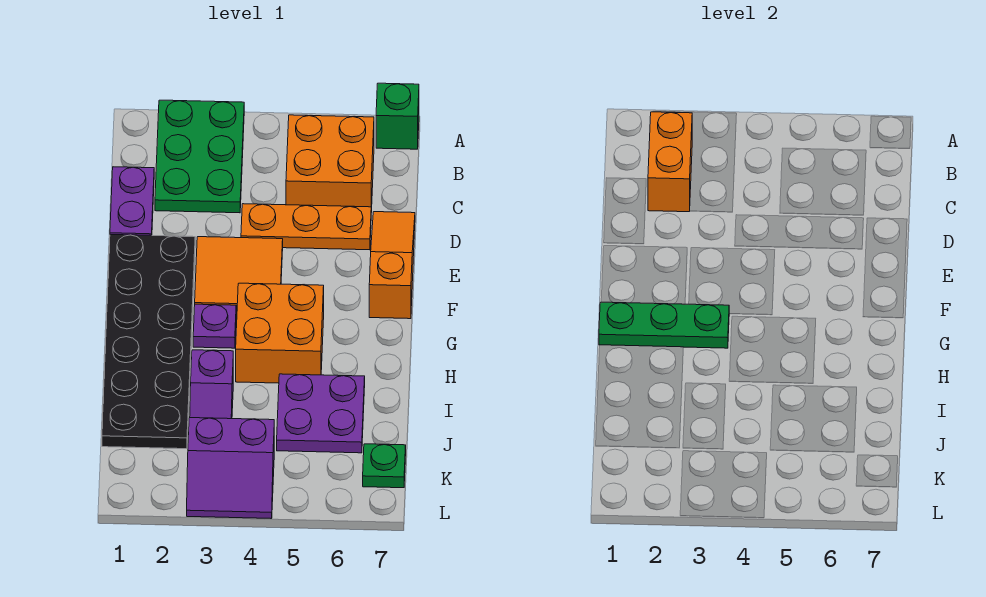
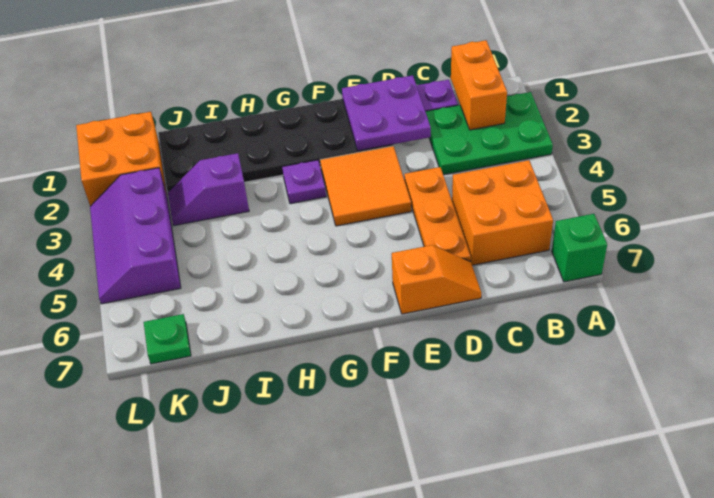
orange 1x2 brick [648,112,692,212] -> orange 1x2 brick turned to [451,40,507,130]
orange 1x3 slope [369,212,415,319] -> orange 1x2 slope [392,245,481,314]
green 1x3 plate [599,302,729,348] -> none
orange 2x2 brick [236,283,324,383] -> orange 2x2 brick moved to [76,112,167,206]
purple 2x2 plate [277,374,365,453] -> purple 2x2 plate moved to [342,75,431,151]
purple 2x2 slope [187,418,274,519] -> purple 2x3 slope [90,168,181,304]

